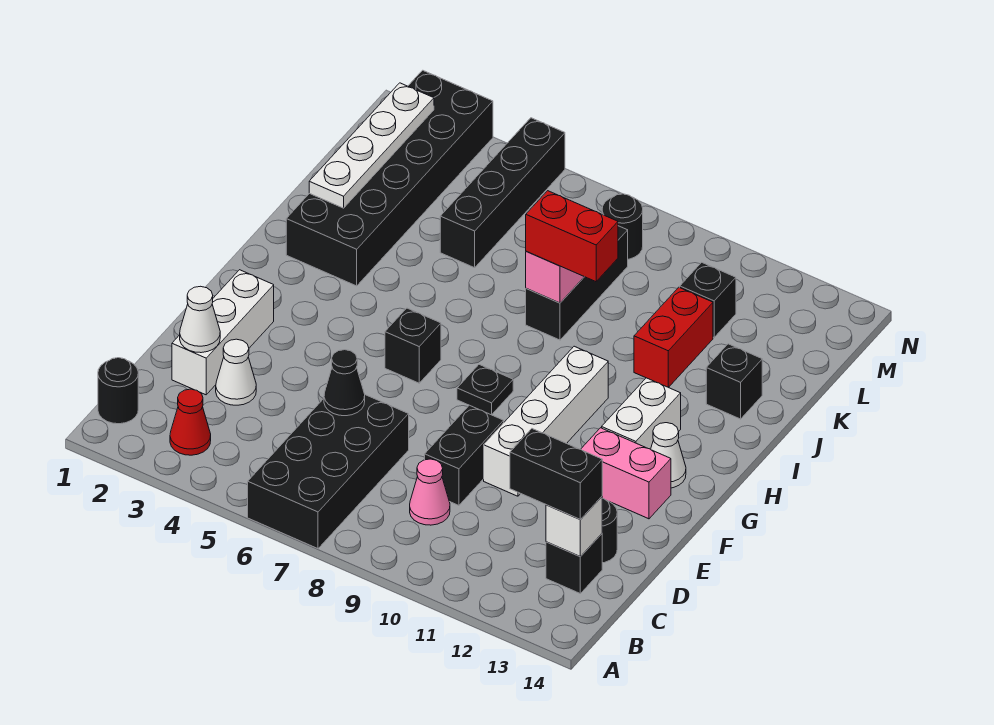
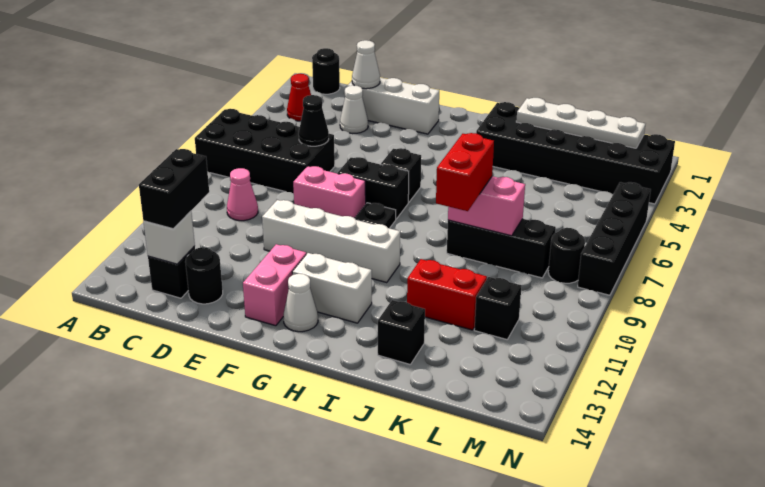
black 1x2 brick [425,405,504,505] -> black 1x2 brick moved to [338,157,409,219]
none -> pink 1x2 brick [293,166,366,218]
black 1x4 brick [440,118,565,268] -> black 1x4 brick turned to [578,182,651,295]

